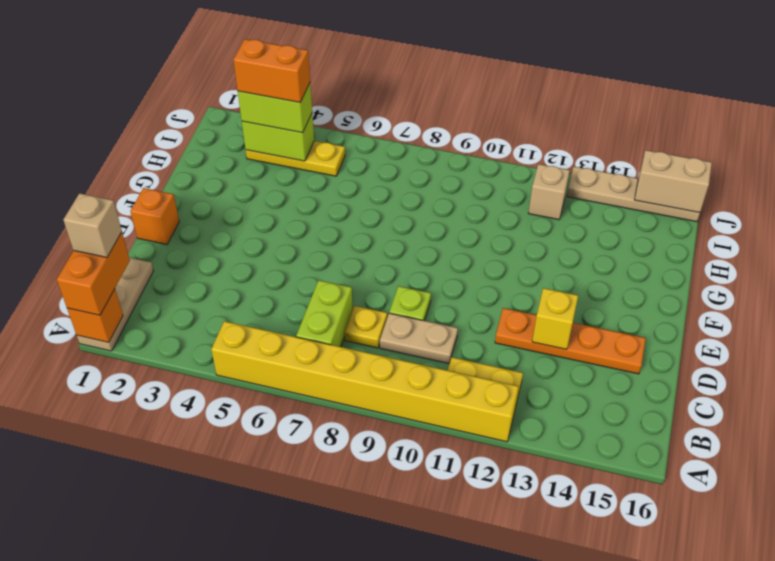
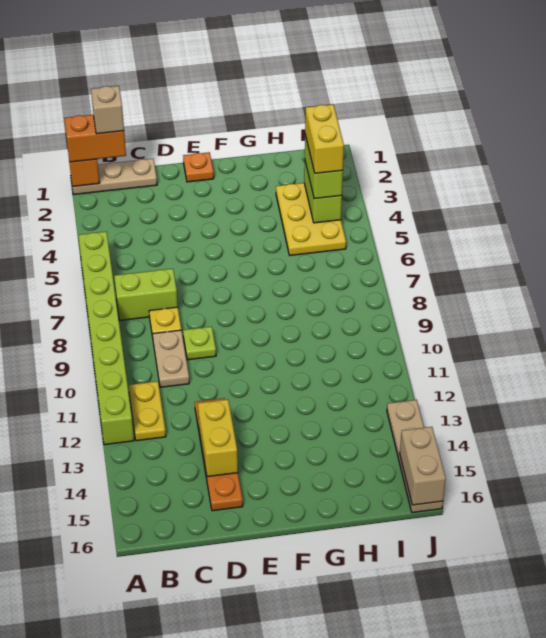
yellow 1x8 brick [211,321,519,442] -> lime 1x8 brick [78,232,134,445]
yellow 1x1 brick [532,288,578,349] -> yellow 1x2 brick [198,399,238,477]
orange 1x1 brick [130,188,179,244] -> orange 1x1 plate [183,152,214,182]
yellow 1x3 plate [246,141,345,176] -> yellow 2x3 plate [276,183,346,255]
orange 1x2 brick [233,39,310,102] -> yellow 1x2 brick [305,104,344,173]
tan 1x1 brick [529,164,570,220] -> none

